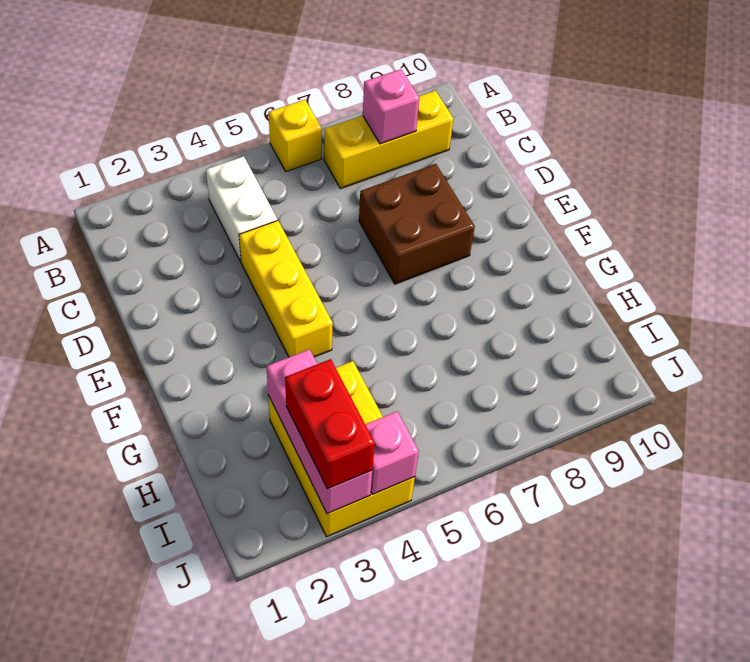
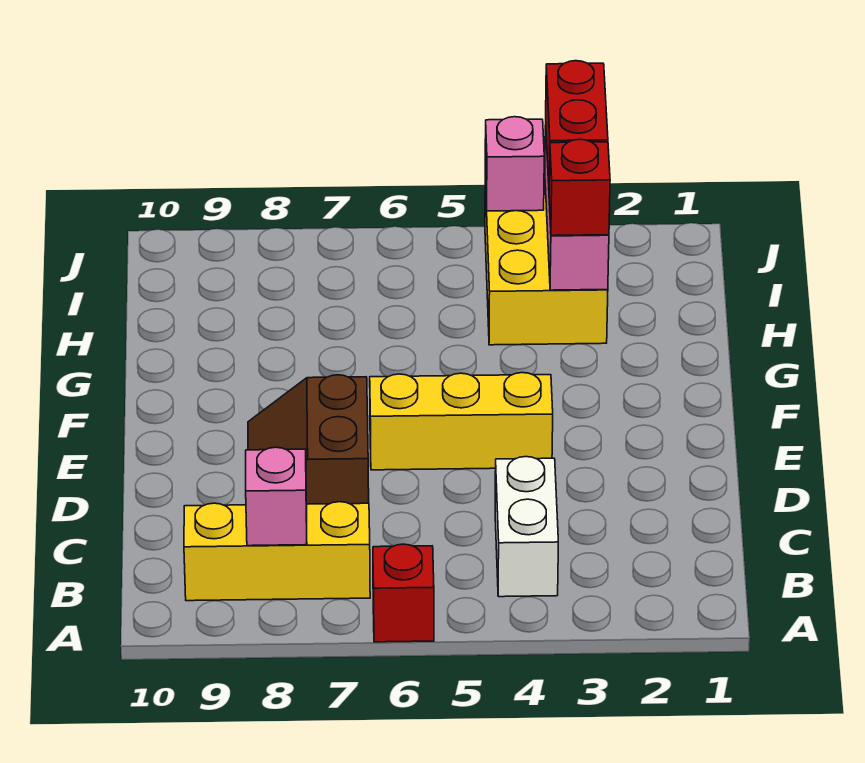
yellow 1x1 brick [269,100,322,171] -> red 1x1 brick [373,544,434,642]
yellow 1x3 brick [239,221,333,357] -> yellow 1x3 brick turned to [370,373,553,470]
brown 2x2 brick [359,164,475,284] -> brown 2x2 slope [248,375,369,504]
none -> red 1x1 brick [549,139,610,236]

